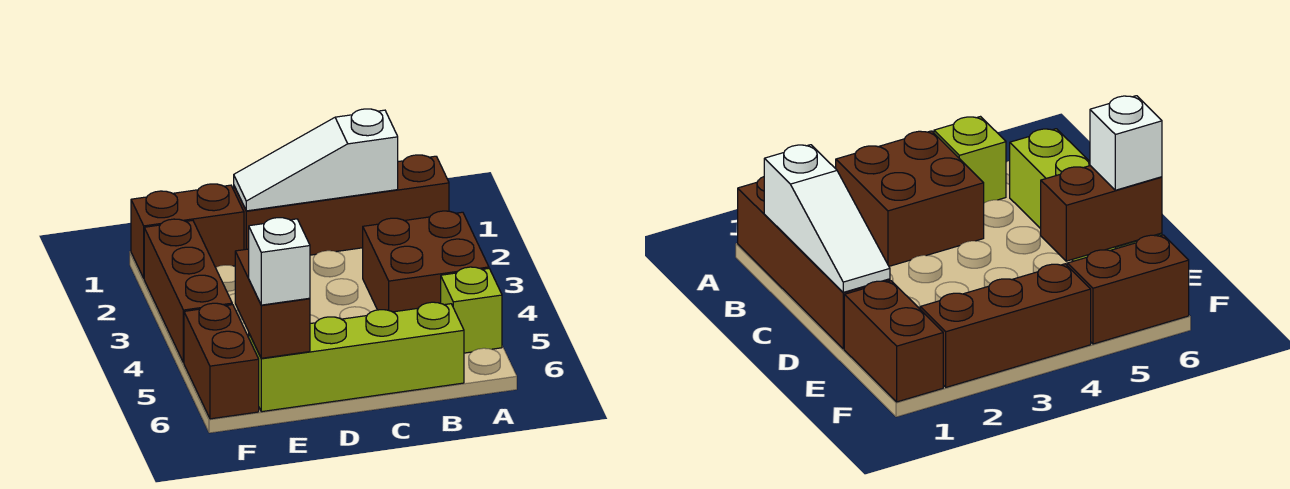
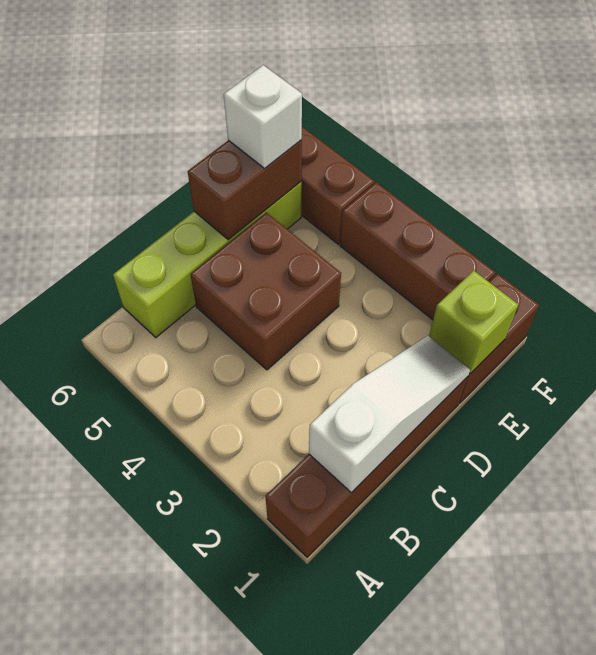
brown 2x2 brick [363,211,489,312] -> brown 2x2 brick moved to [190,213,341,370]
lime 1x1 brick [441,267,502,353] -> lime 1x1 brick moved to [429,271,519,374]
brown 1x2 brick [235,249,310,358] -> brown 1x2 brick turned to [188,140,302,240]

